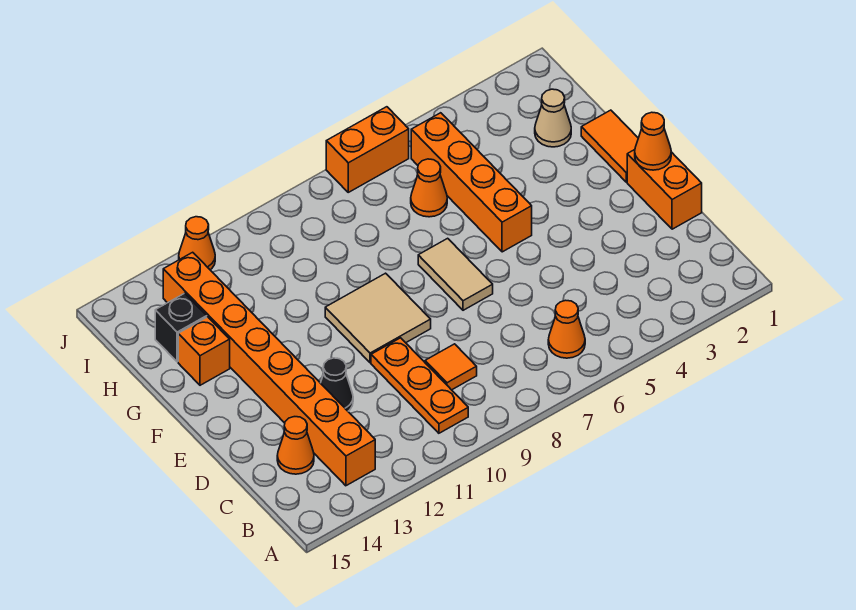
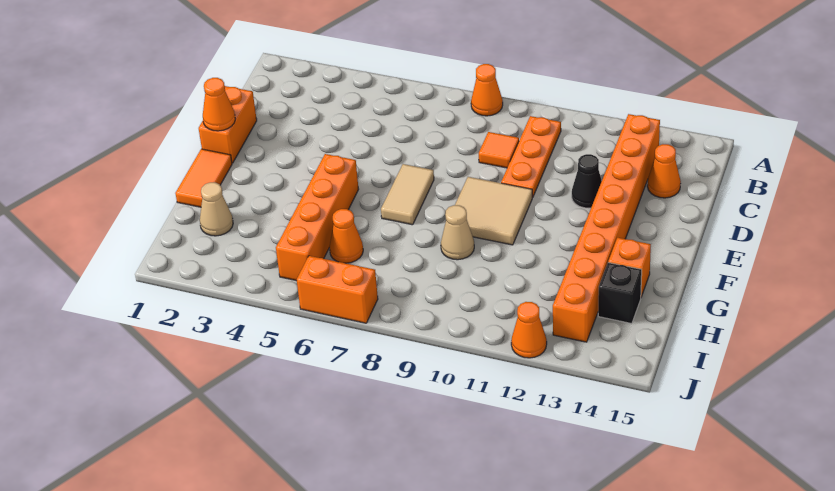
orange 1x1 cone [548,300,585,358] -> orange 1x1 cone moved to [471,64,503,116]
none -> tan 1x1 cone [441,205,474,260]

